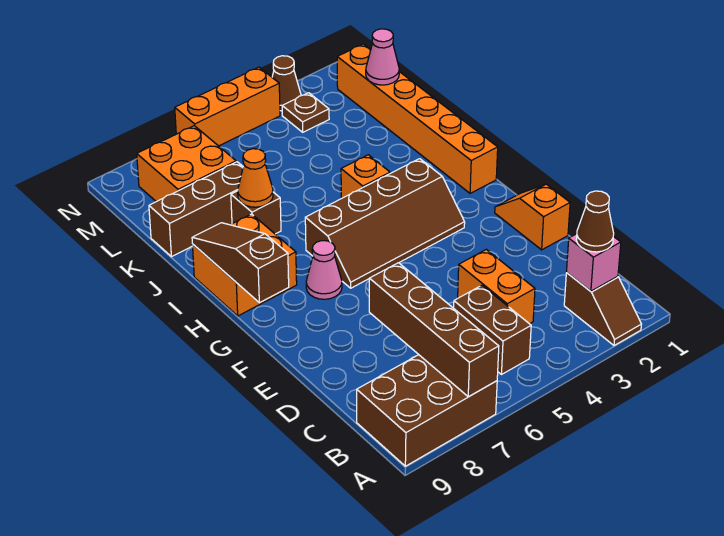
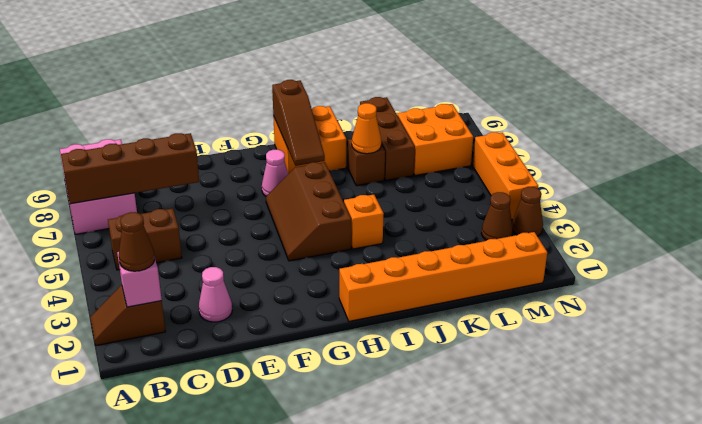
brown 2x3 brick [357,355,497,466] -> pink 2x3 brick [60,139,137,234]
orange 1x2 brick [458,249,535,324] -> none
orange 1x2 slope [495,184,570,250] -> none
brown 2x4 slope [305,159,465,288] -> brown 2x3 slope [266,162,351,261]
brown 1x3 slope [192,223,289,303] -> brown 1x3 slope turned to [272,80,325,166]
pink 1x1 cone [366,29,399,85] -> pink 1x1 cone moved to [199,267,232,322]
brown 1x1 plate [282,93,329,132] -> brown 1x1 cone [481,192,513,240]

